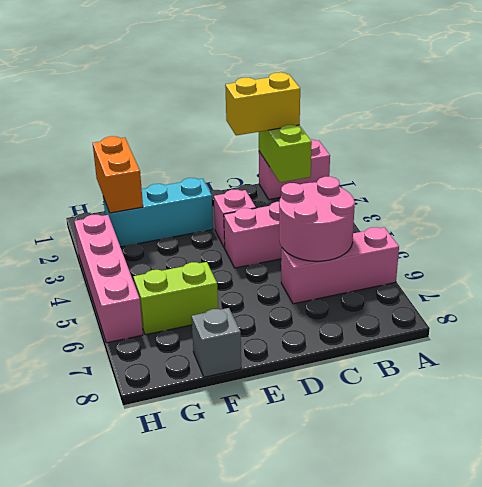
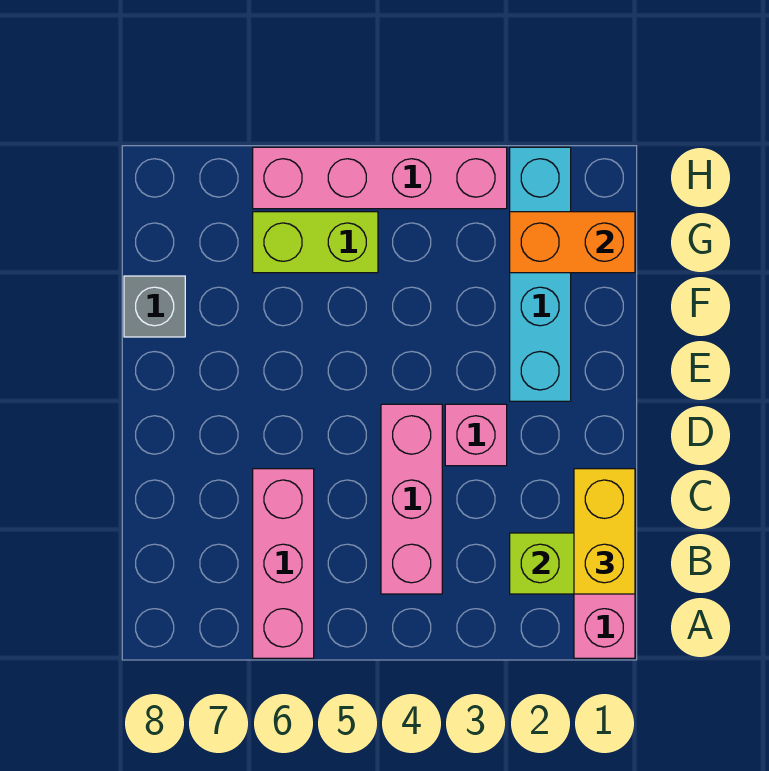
pink 2x2 round brick [279,177,355,261] -> none
cyan 1x3 brick [103,178,213,247] -> cyan 1x4 brick [510,147,571,401]
lime 1x2 brick [133,262,218,335] -> lime 1x2 brick turned to [253,212,378,273]

